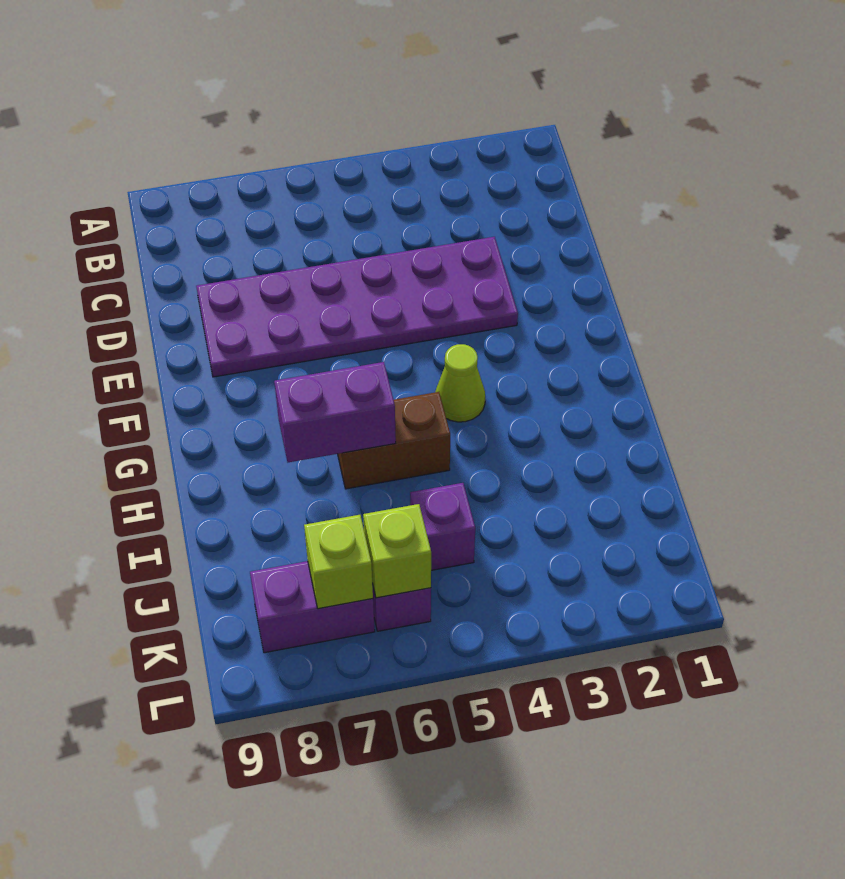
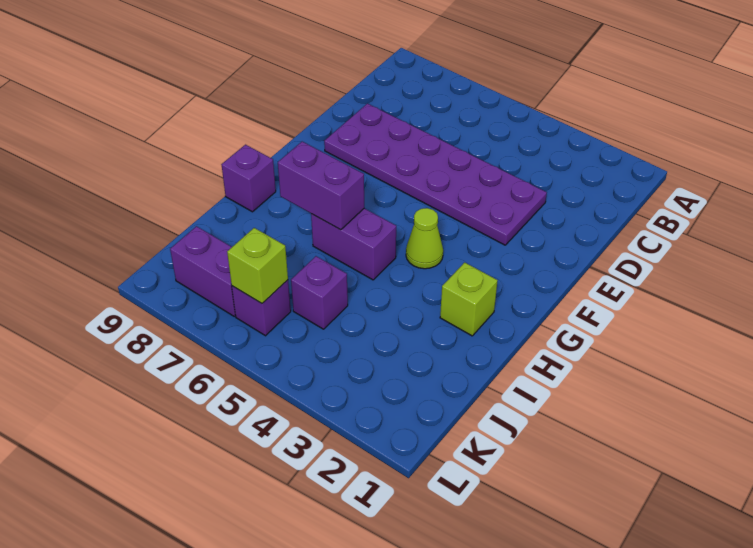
brown 1x2 brick [338,392,450,489] -> purple 1x2 brick [311,208,396,280]
none -> purple 1x1 brick [221,145,276,212]
lime 1x1 brick [304,515,373,609] -> lime 1x1 brick moved to [440,262,498,336]

